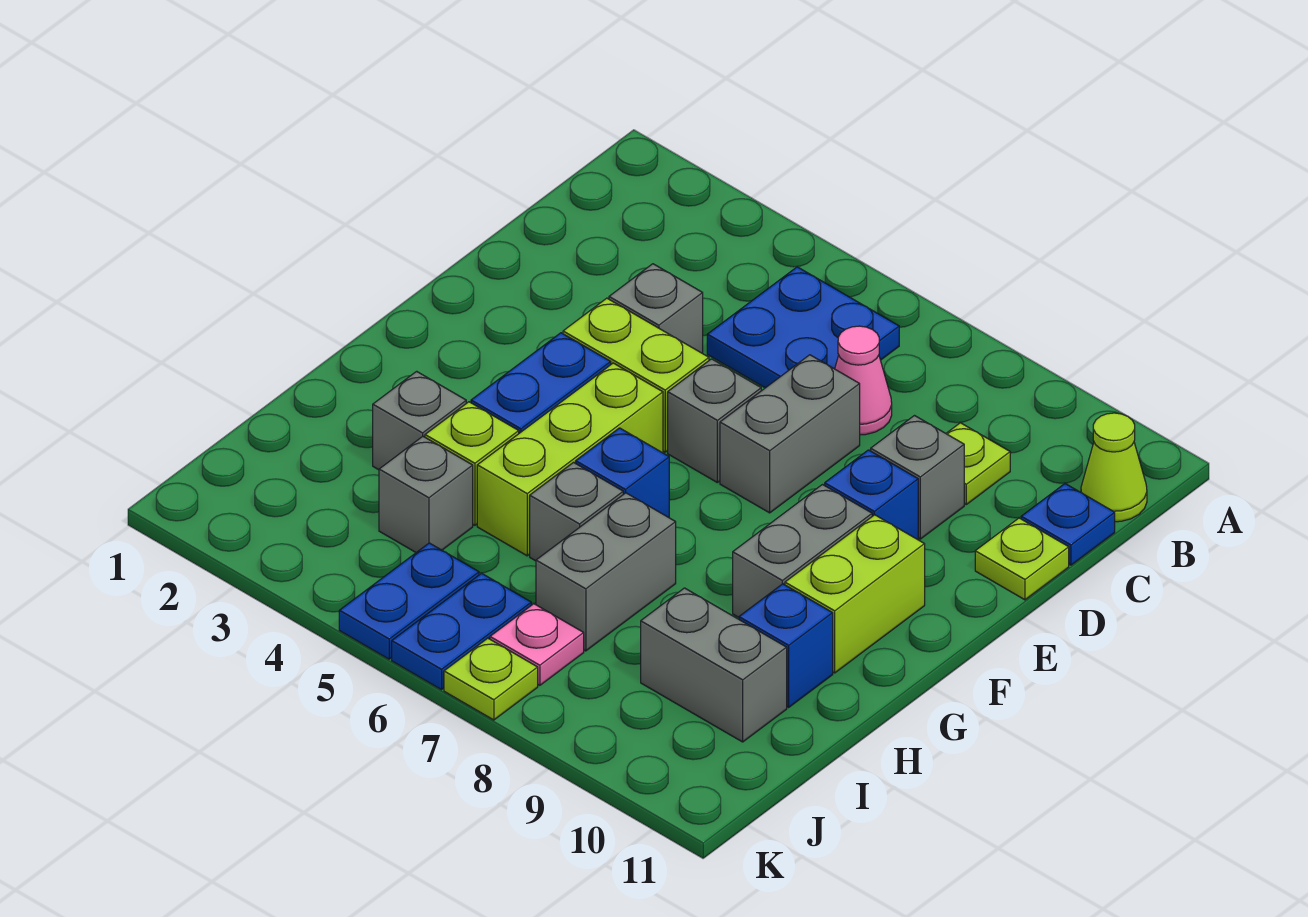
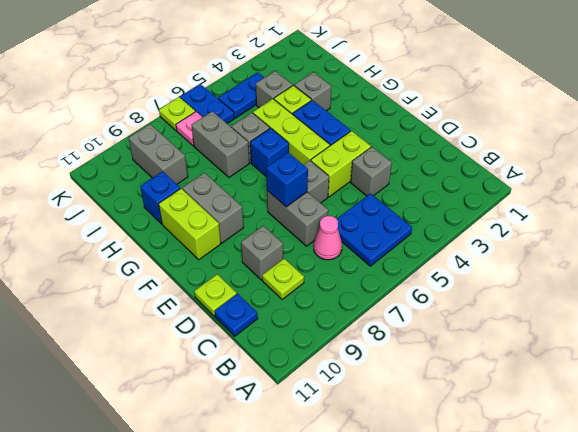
lime 1x1 cone [1081,413,1147,522] -> none
blue 1x1 brick [825,450,918,540] -> blue 1x1 brick moved to [266,153,308,207]
grey 1x2 brick [641,588,787,742] -> grey 1x2 brick turned to [129,124,188,184]
blue 1x2 plate [339,543,479,659] -> blue 1x2 plate turned to [218,72,264,118]

